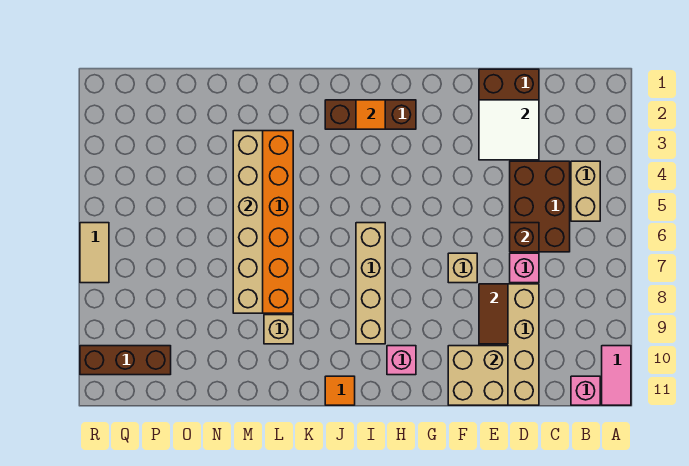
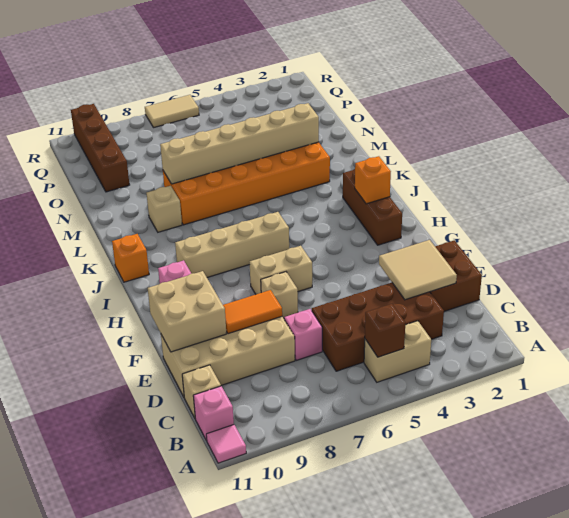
pink 1x2 tile [602,346,631,405] -> pink 1x1 tile [206,425,246,463]
brown 2x3 brick [510,161,570,252] -> brown 2x4 brick [312,283,444,371]
none -> tan 1x1 brick [182,365,221,418]
white 2x2 tile [479,100,539,160] -> tan 2x2 tile [379,240,457,300]
brown 1x1 brick [510,223,539,252] -> brown 1x1 brick moved to [365,304,405,357]
brown 1x2 tile [479,284,508,344] -> orange 1x2 tile [223,290,282,334]
none -> tan 1x2 brick [250,246,312,294]
orange 1x1 tile [356,100,385,129] -> orange 1x1 brick [355,156,391,204]
orange 1x1 tile [325,376,355,405] -> orange 1x1 brick [112,234,149,282]
brown 1x3 brick [80,346,171,375] -> brown 1x4 brick [71,104,130,192]

